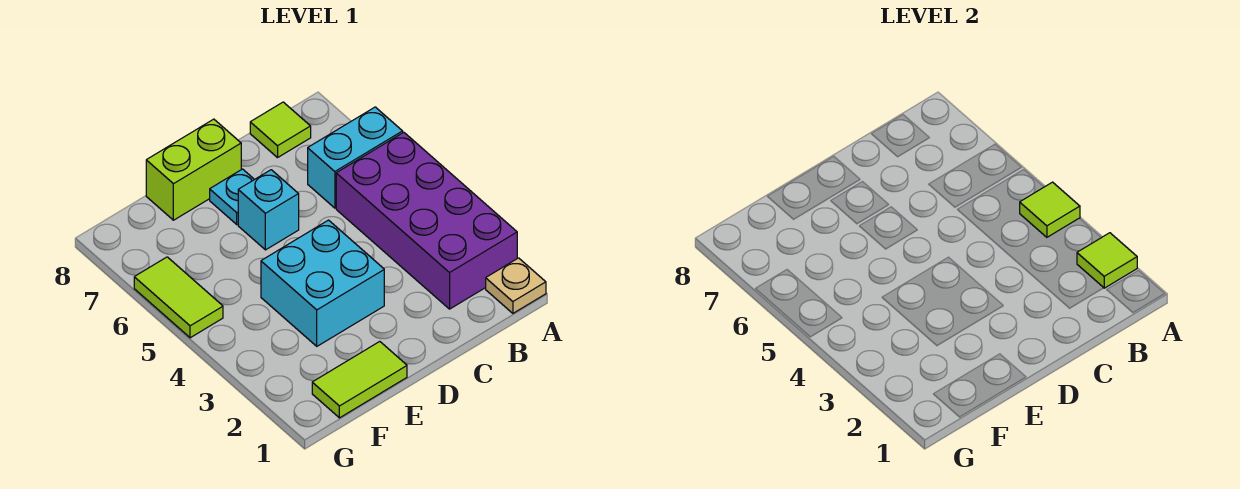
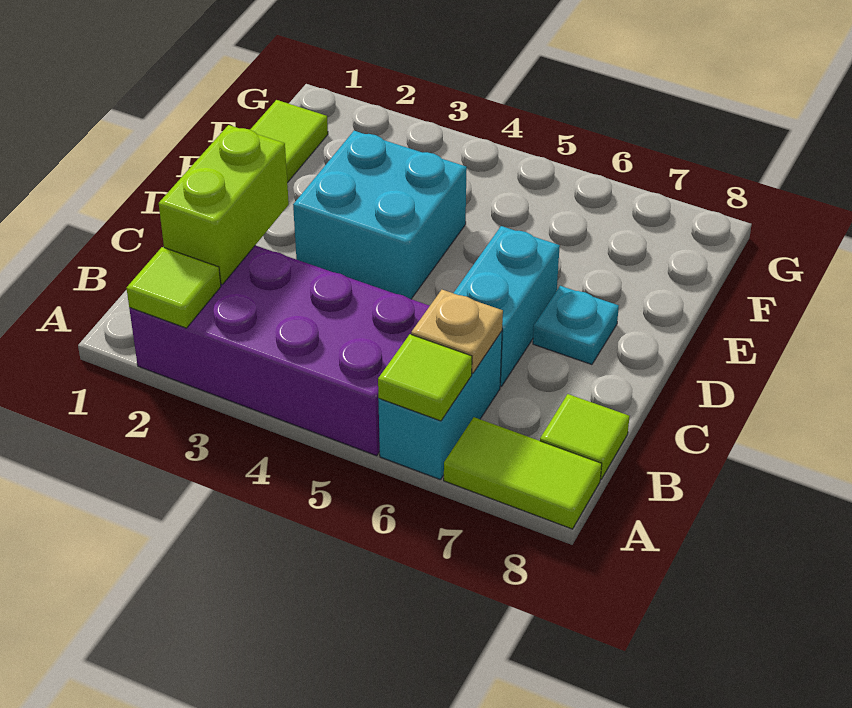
tan 1x1 plate [486,258,546,313] -> tan 1x1 plate moved to [411,290,503,373]
lime 1x1 tile [1020,182,1080,237] -> lime 1x1 tile moved to [378,334,472,421]
cyan 1x1 brick [238,170,299,250] -> cyan 1x2 brick [454,226,560,386]
lime 1x2 brick [146,119,241,220] -> lime 1x2 brick moved to [159,125,289,285]
lime 1x2 tile [134,257,223,338] -> lime 1x2 tile moved to [444,417,602,529]

